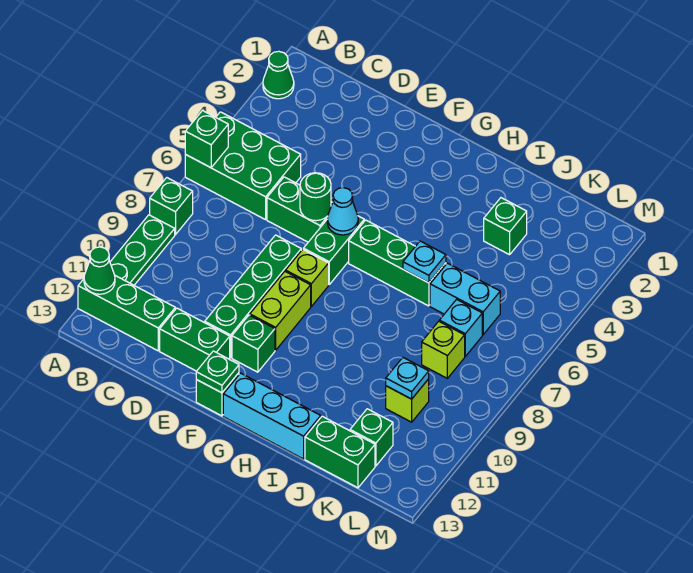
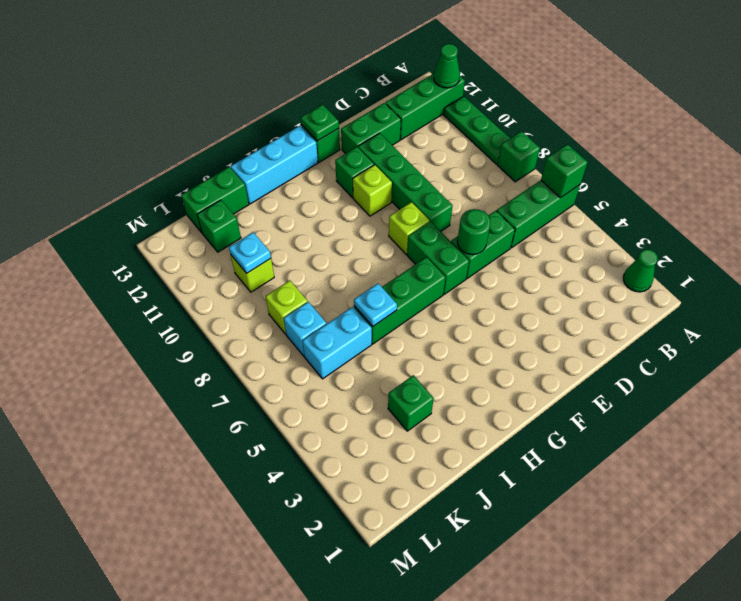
green 2x3 brick [185,112,301,220] -> green 1x3 brick [497,180,580,248]
cyan 1x1 cone [327,188,358,235] -> none
lime 1x2 brick [250,271,311,350] -> lime 1x1 brick [353,165,392,216]

